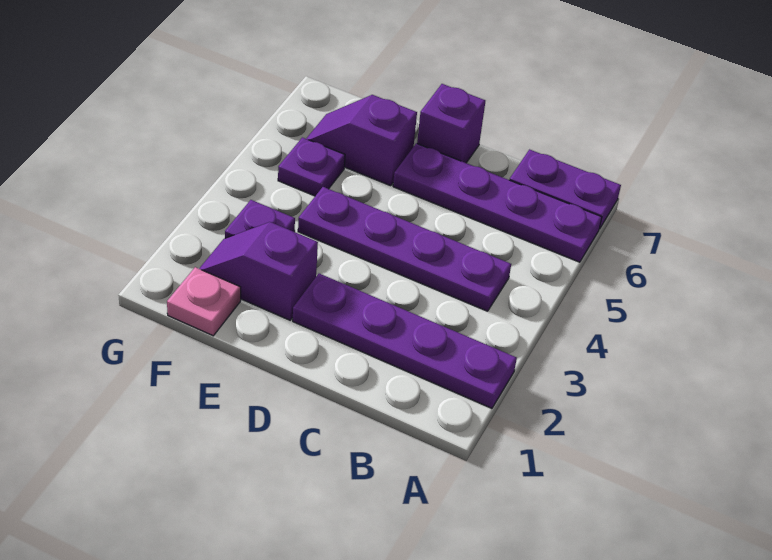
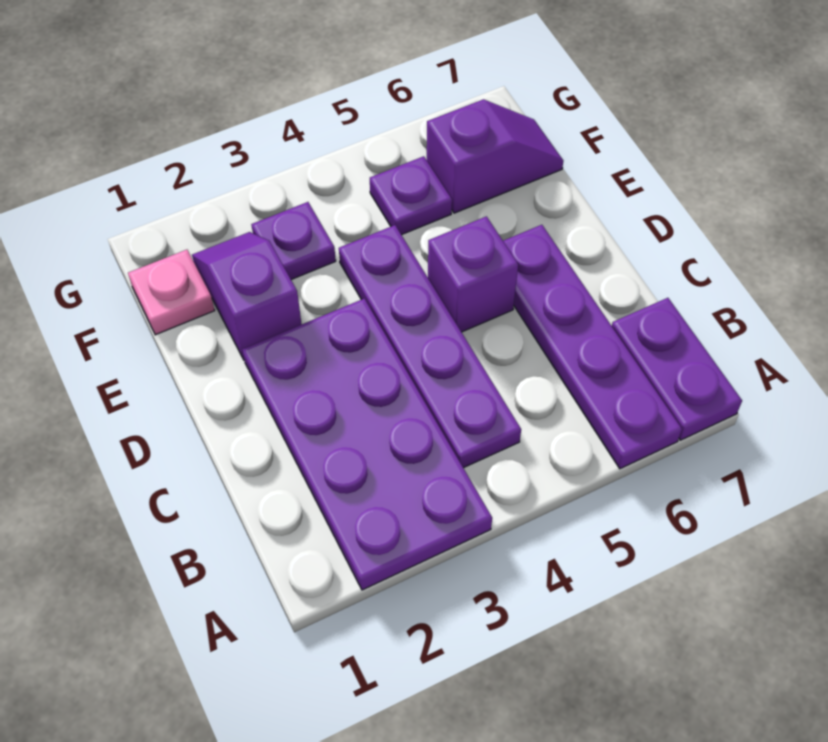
purple 1x4 plate [293,274,517,408] -> purple 2x4 plate [242,299,492,590]
purple 1x1 brick [417,84,485,163] -> purple 1x1 brick moved to [428,216,518,332]
purple 1x2 slope [306,95,417,186] -> purple 1x2 slope turned to [427,99,563,213]

